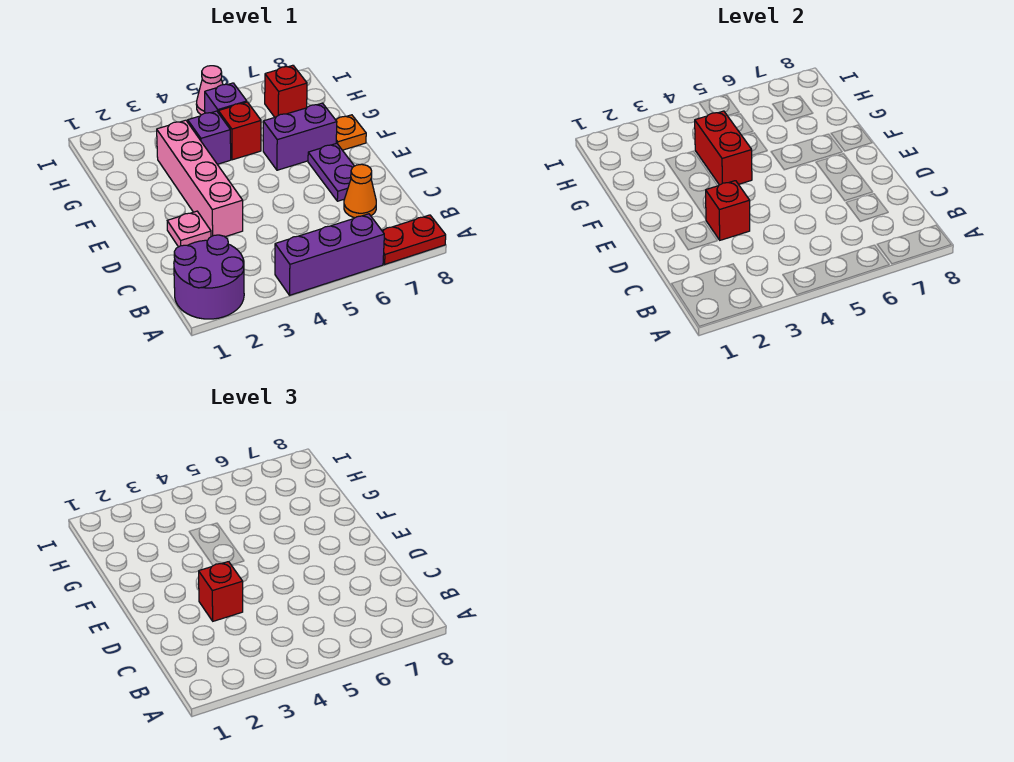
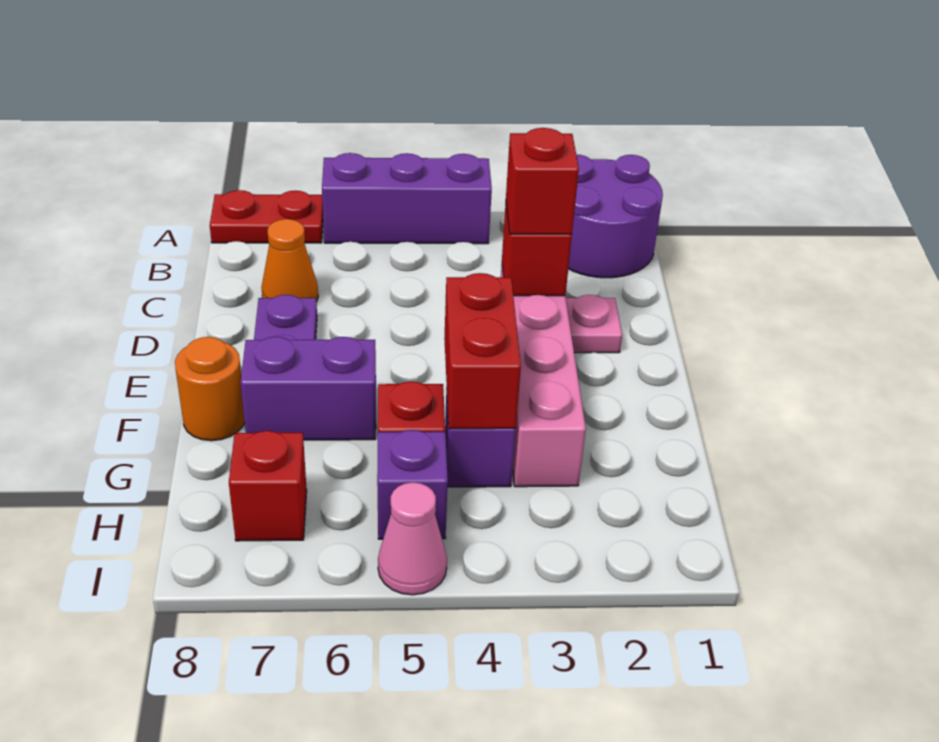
orange 1x1 plate [336,115,366,150] -> orange 1x1 round brick [175,337,245,441]

